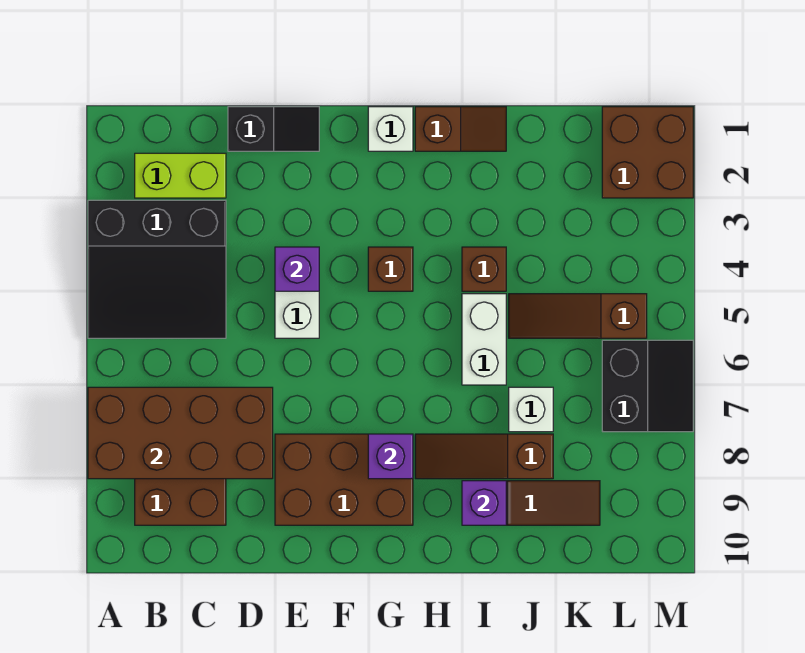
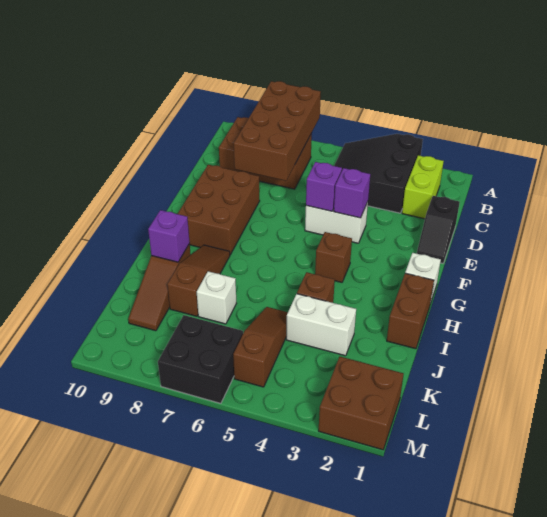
purple 1x1 brick [368,434,413,479] -> purple 1x1 brick moved to [306,162,342,211]
brown 1x2 slope [415,107,506,151] -> brown 1x2 brick [387,273,434,349]
white 1x2 brick [462,294,506,385] -> white 1x2 brick moved to [286,294,356,356]
black 2x2 slope [602,340,693,432] -> black 2x2 brick [158,315,243,403]

